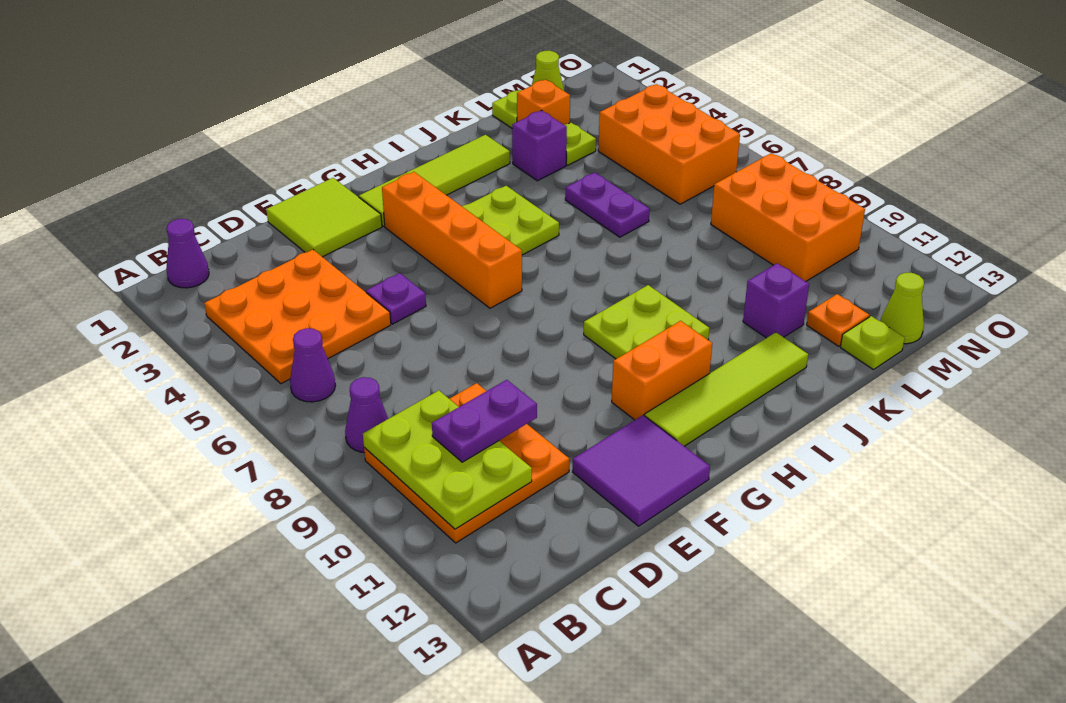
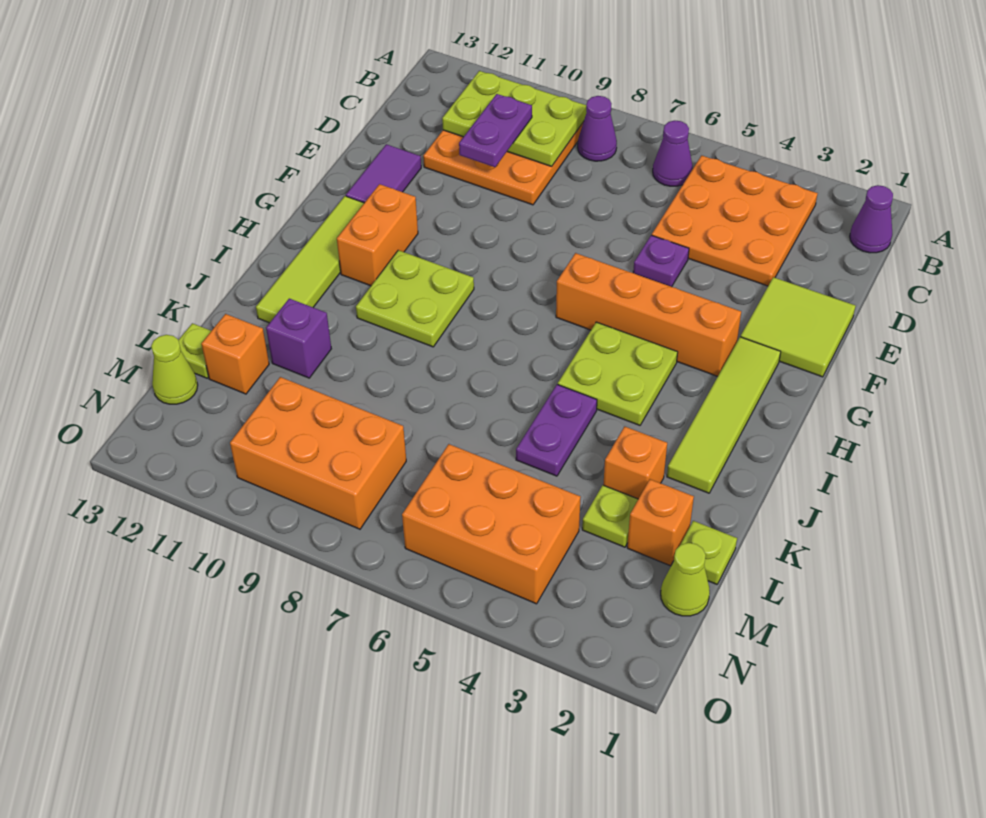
purple 2x2 tile [573,415,710,526] -> purple 1x2 tile [346,144,421,203]
purple 1x1 brick [512,110,567,181] -> orange 1x1 brick [603,427,667,499]
purple 1x2 plate [565,172,650,237] -> purple 1x2 plate turned to [516,384,597,476]
orange 1x1 plate [807,294,870,346] -> orange 1x1 brick [201,314,269,394]

